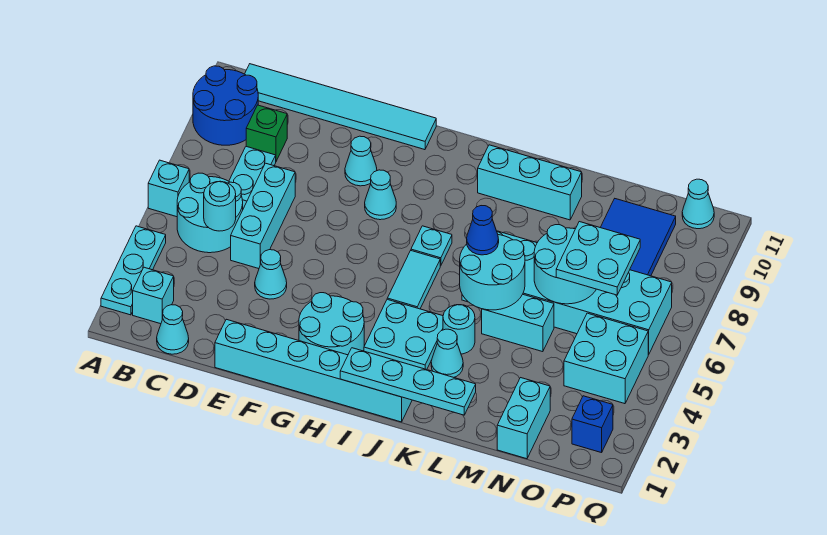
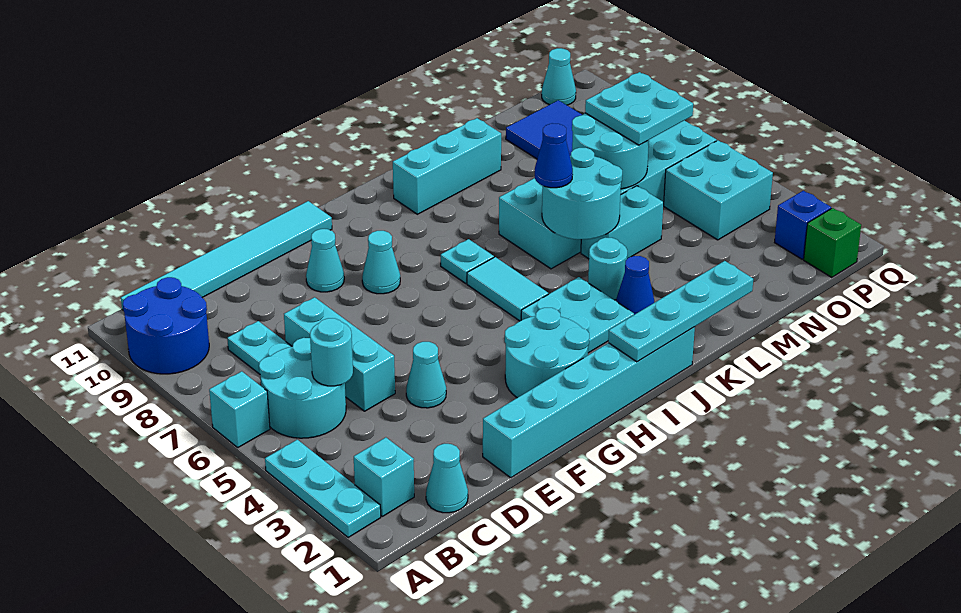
green 1x1 brick [246,105,287,161] -> green 1x1 brick moved to [804,208,861,277]
cyan 1x1 cone [431,329,463,377] -> blue 1x1 cone [616,256,654,315]
cyan 1x2 brick [497,378,550,459] -> none

